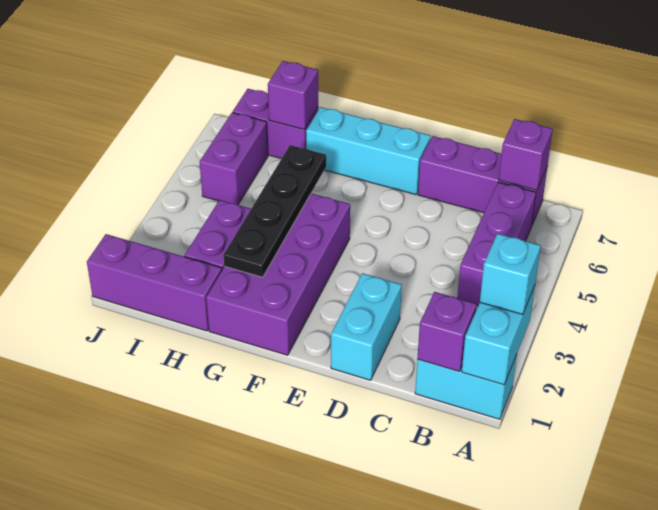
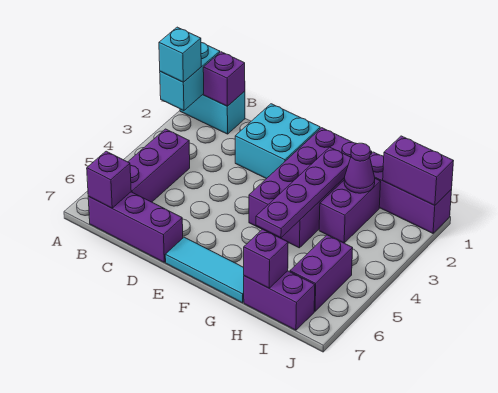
cyan 1x2 brick [331,273,402,380] -> cyan 2x2 brick [235,104,320,179]
cyan 1x3 brick [306,107,431,195] -> cyan 1x3 tile [165,237,244,303]
black 1x4 plate [224,145,326,277] -> purple 1x4 plate [256,147,351,238]
none -> purple 1x1 cone [344,143,375,193]
none -> purple 1x2 brick [383,136,453,206]

